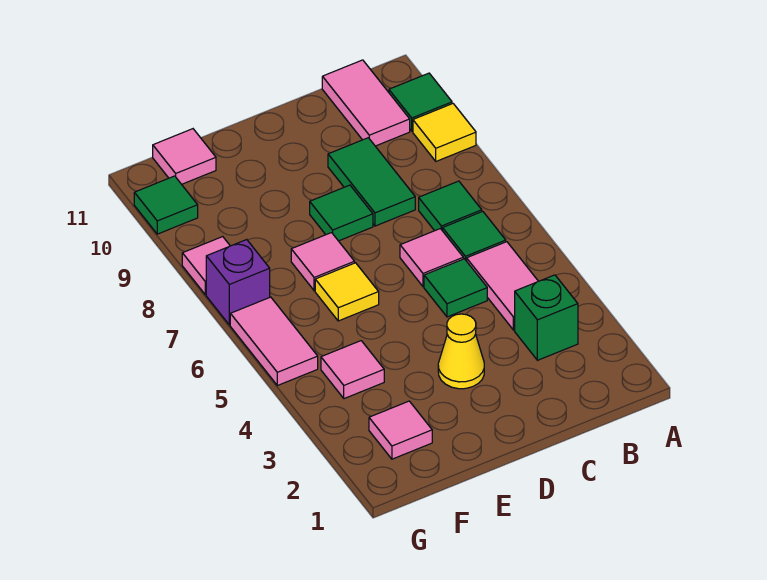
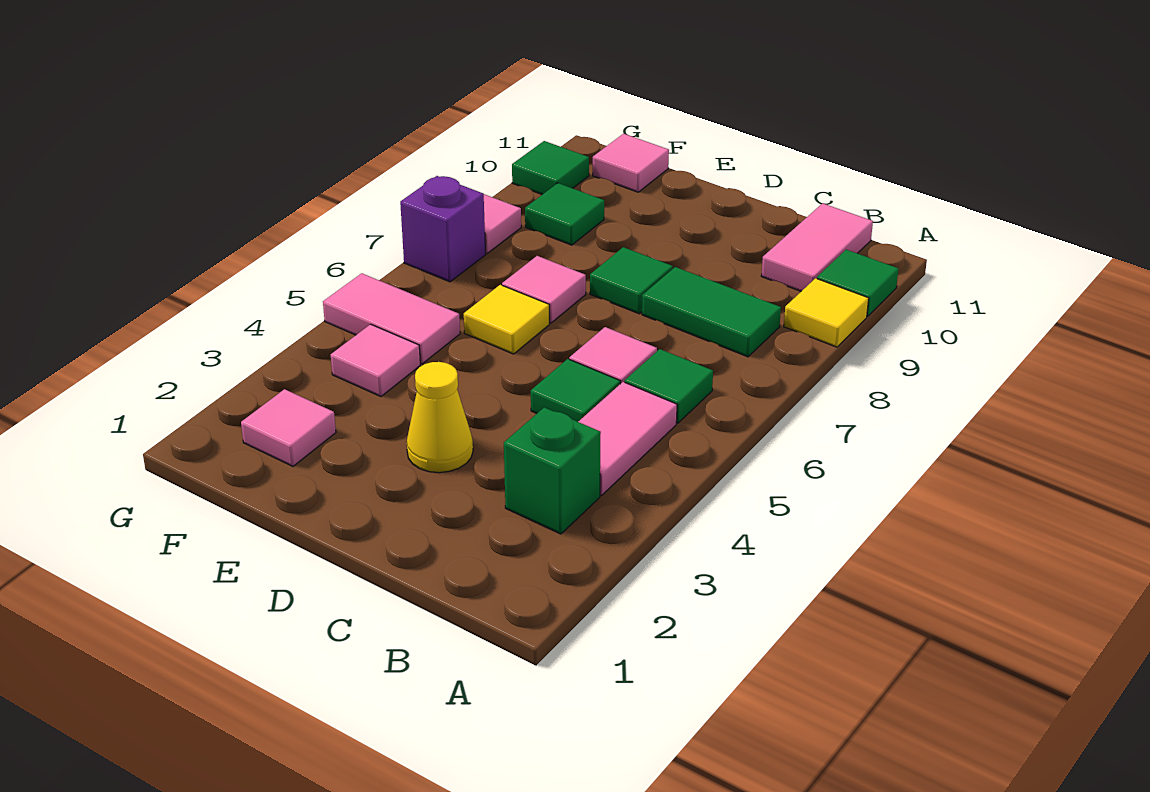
green 1x1 tile [419,181,482,231] -> green 1x1 tile moved to [525,183,604,245]
green 1x2 tile [328,138,415,226] -> green 1x2 tile turned to [642,267,781,357]
pink 1x2 tile [230,297,318,386] -> pink 1x2 tile turned to [323,273,460,364]

